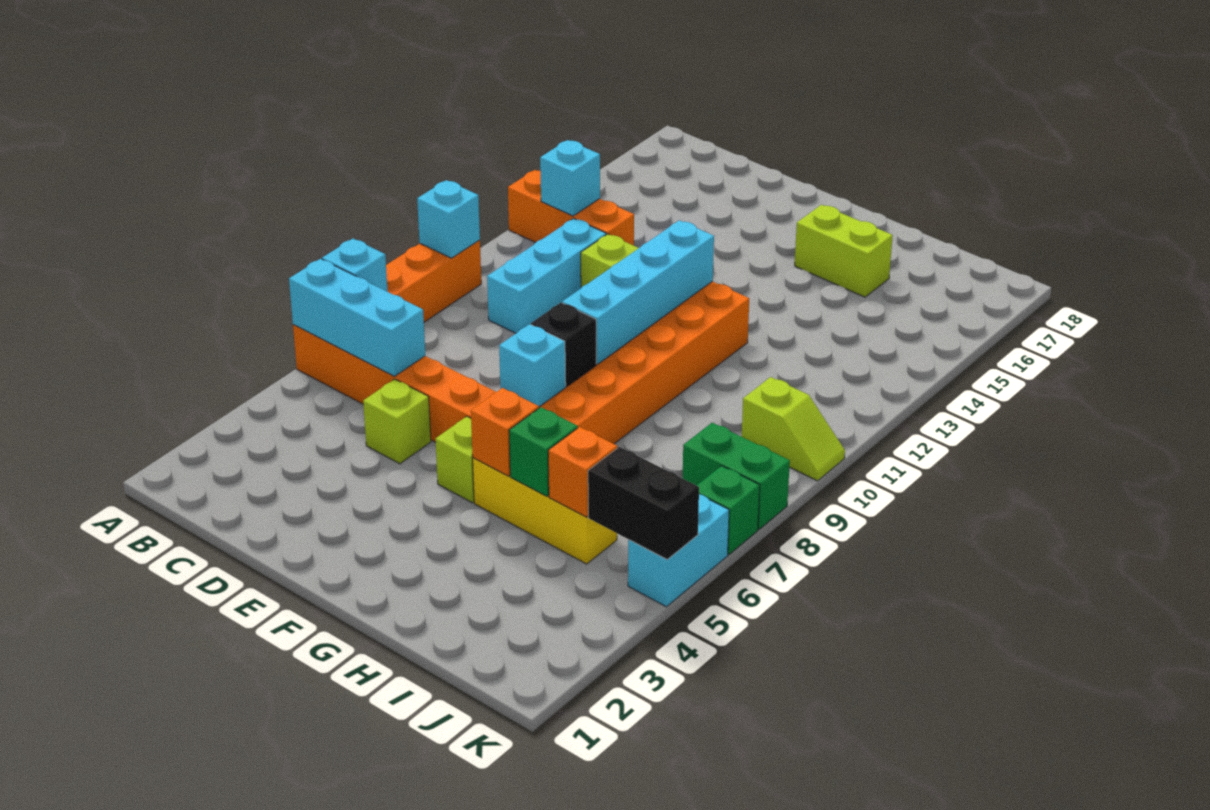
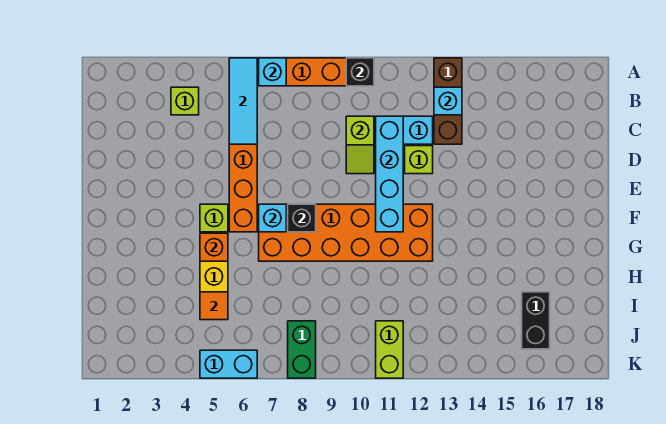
cyan 1x3 brick [289,259,425,376] -> cyan 1x3 tile [229,58,257,144]
cyan 1x1 brick [417,180,480,258] -> black 1x1 brick [346,58,374,86]
orange 1x3 brick [508,170,634,246] -> brown 1x3 brick [434,58,462,144]
lime 1x1 brick [363,379,431,464] -> lime 1x1 brick moved to [171,87,199,115]
cyan 1x4 brick [562,220,714,364] -> cyan 1x4 brick turned to [376,116,403,232]
lime 1x2 brick [795,205,893,297] -> lime 1x2 brick moved to [376,321,403,378]
green 1x1 brick [509,407,578,496] -> none
orange 1x1 brick [548,427,617,517] -> orange 1x1 tile [200,292,228,320]
black 1x2 brick [588,447,699,560] -> black 1x2 brick moved to [522,292,550,349]
lime 1x2 slope [742,377,845,481] -> lime 1x2 slope moved to [346,116,374,174]
green 1x1 brick [697,466,760,555] -> none

